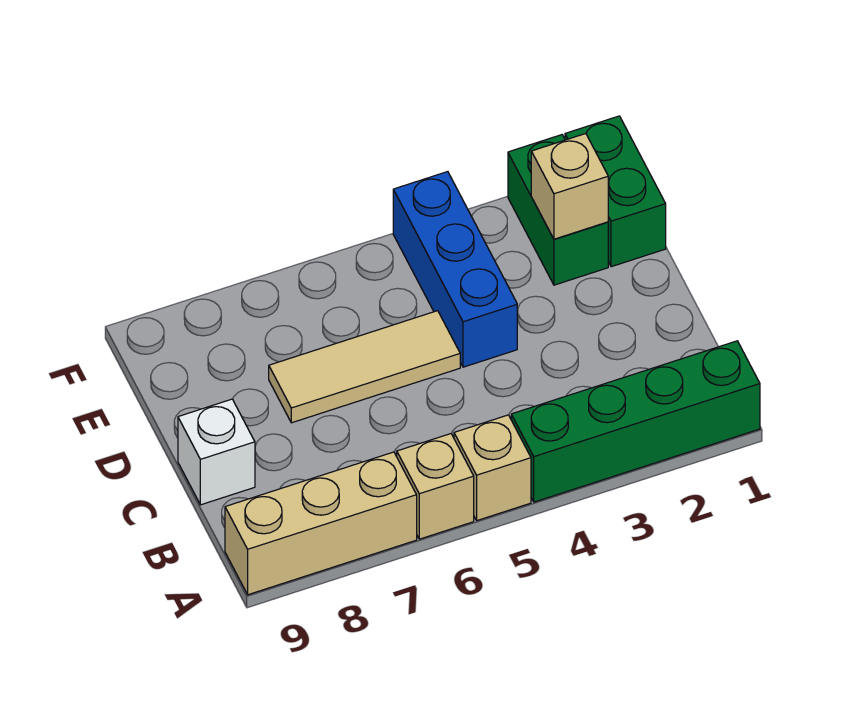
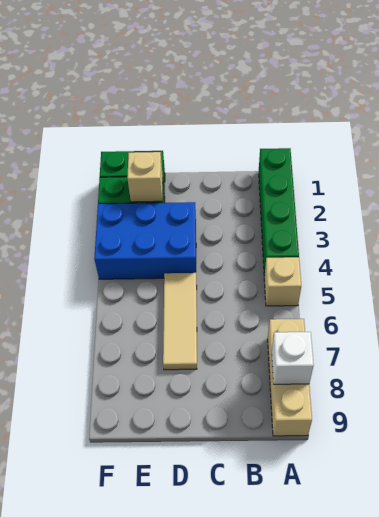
tan 1x1 brick [397,434,474,539] -> none
white 1x1 brick [178,399,255,505] -> white 1x1 brick moved to [272,332,314,384]
blue 1x3 brick [393,172,517,367] -> blue 2x3 brick [94,202,196,279]

